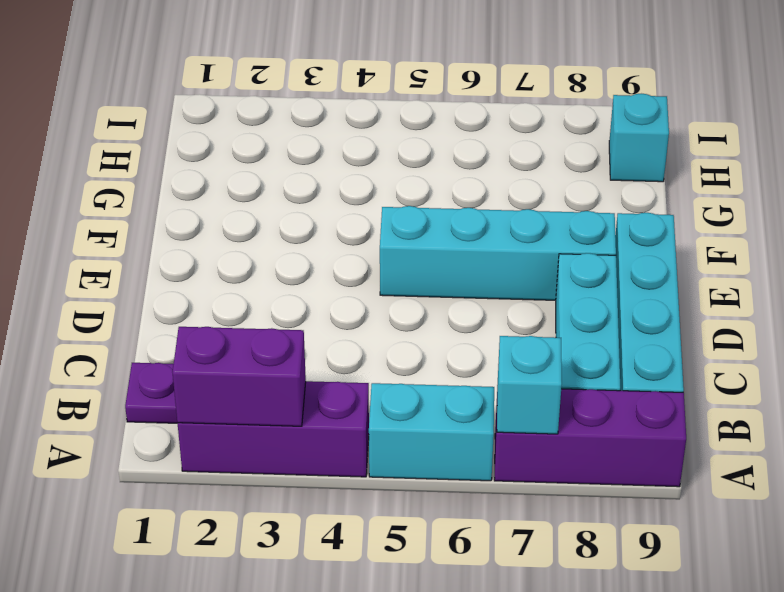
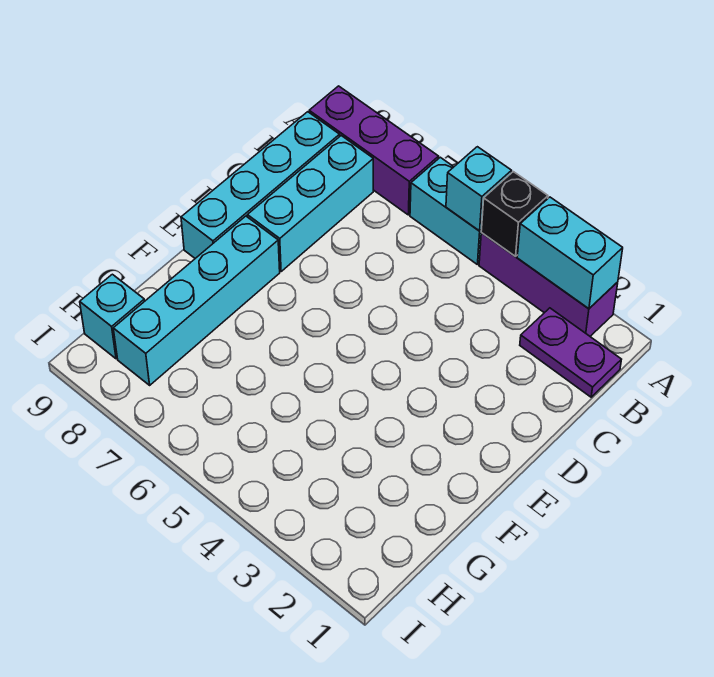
purple 1x2 brick [173,327,306,426] -> cyan 1x2 brick [517,197,623,309]
none -> black 1x1 brick [481,172,548,256]
cyan 1x1 brick [497,336,562,434] -> cyan 1x1 brick moved to [446,147,511,231]
cyan 1x4 brick [380,206,616,300] -> cyan 1x4 brick turned to [113,216,280,385]

